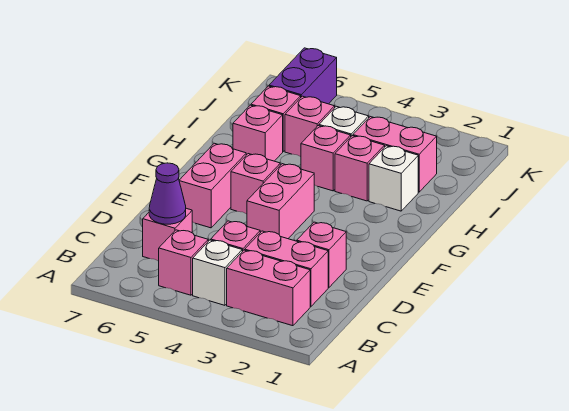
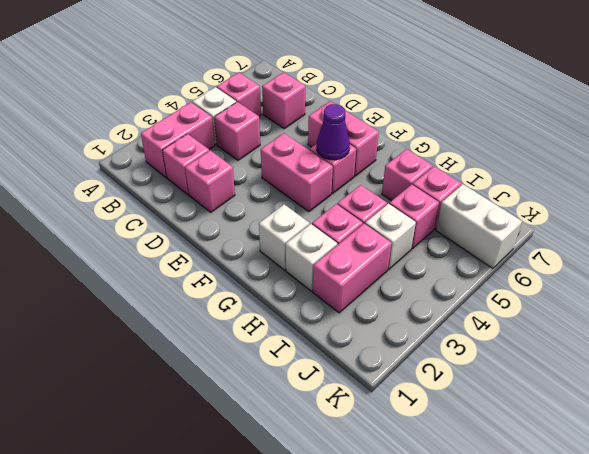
pink 1x2 brick [245,231,328,307] -> pink 1x1 brick [162,134,209,195]
purple 1x1 cone [149,163,186,224] -> purple 1x1 cone moved to [317,104,350,160]
none -> white 1x1 brick [259,204,309,270]
purple 1x2 brick [269,48,337,104] -> white 1x2 brick [436,184,522,268]

